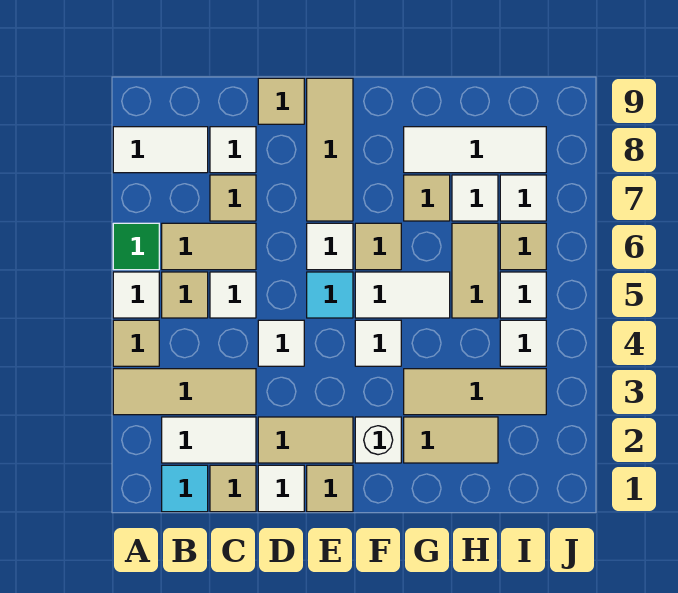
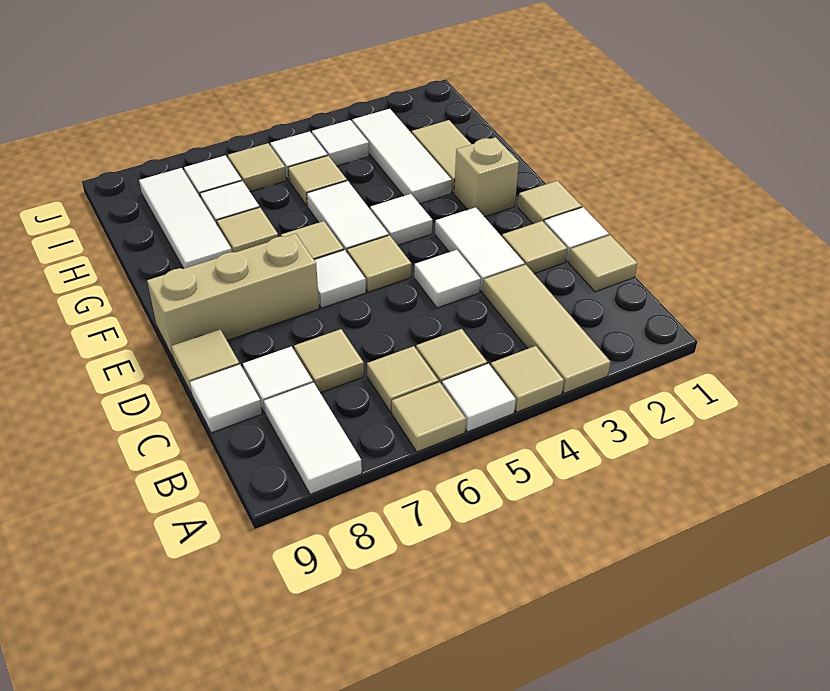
green 1x1 tile [113,223,159,270] -> tan 1x1 tile [392,382,466,452]
cyan 1x1 tile [162,465,208,512] -> none
white 1x2 tile [162,417,256,463] -> white 1x2 tile moved to [435,207,525,292]
tan 1x2 tile [162,223,256,270] -> tan 1x1 tile [367,346,439,413]
white 1x1 tile [210,272,256,318] -> white 1x1 tile moved to [190,365,262,433]
tan 1x2 tile [258,417,353,463] -> tan 1x1 tile [502,221,567,274]
cyan 1x1 tile [307,272,353,318] -> tan 1x1 tile [347,235,411,292]
tan 1x3 tile [307,78,353,221] -> tan 1x3 brick [147,234,319,358]
white 1x1 brick [355,417,401,463] -> tan 1x1 brick [454,137,519,217]
tan 1x3 tile [404,369,546,415] -> white 1x3 tile [352,109,452,204]
tan 1x2 tile [452,223,498,318] -> tan 1x1 tile [288,156,347,206]

